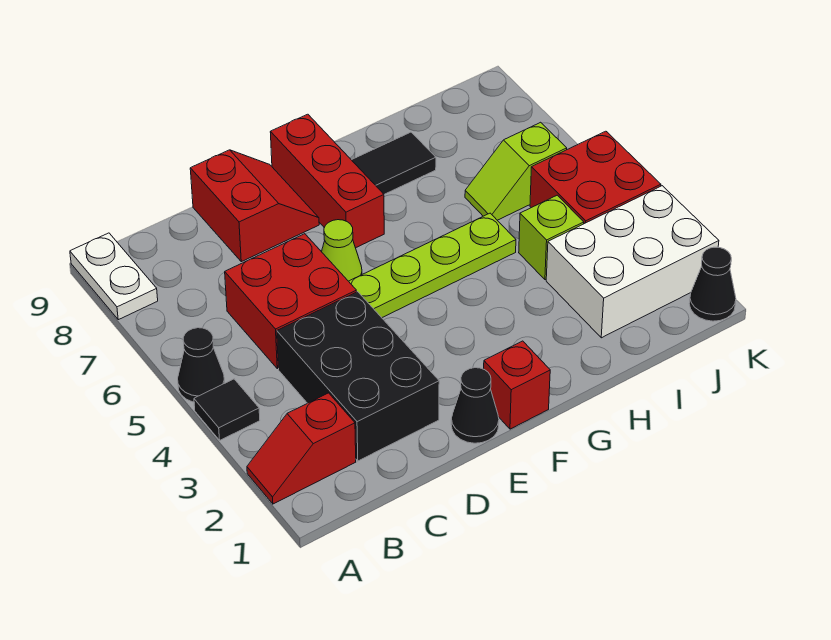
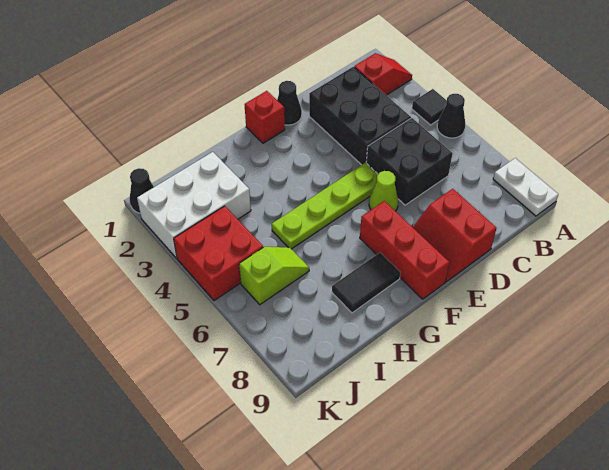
red 2x2 brick [225,234,357,369] -> black 2x2 brick [366,118,453,205]
lime 1x1 brick [519,195,584,280] -> none

